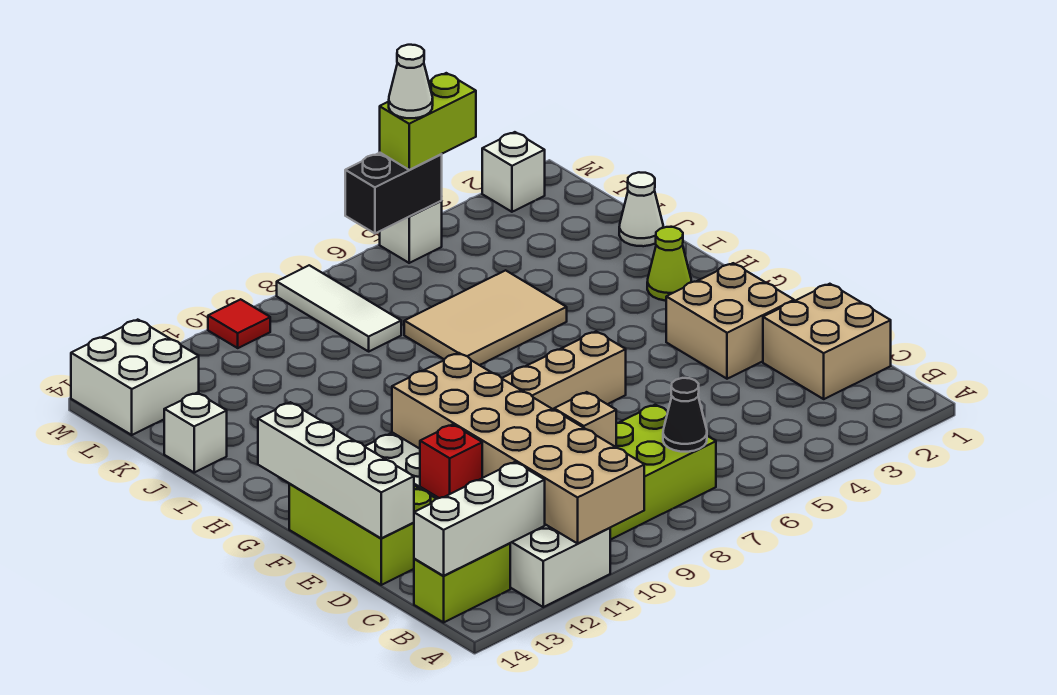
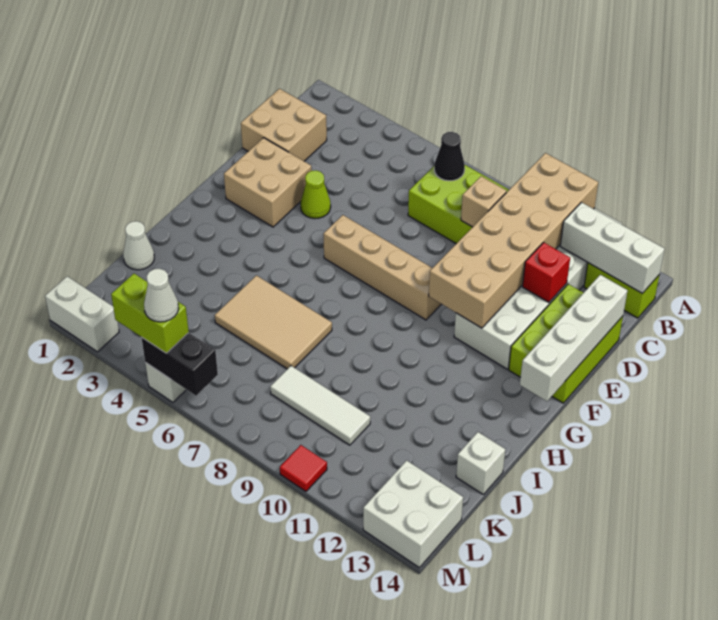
lime 1x1 cone [647,227,691,301] -> lime 1x1 cone moved to [300,170,331,219]
white 1x3 tile [277,265,401,351] -> white 1x3 tile turned to [270,366,370,445]
white 1x1 brick [482,132,545,212] -> white 1x2 brick [45,276,119,352]

